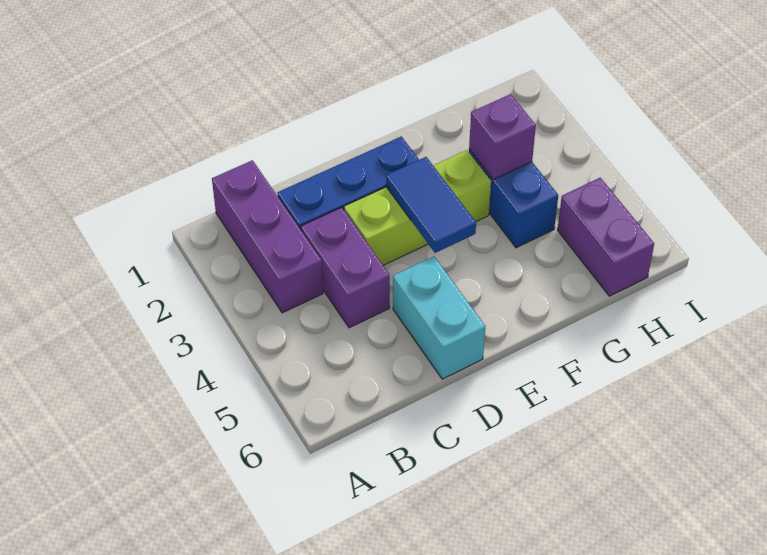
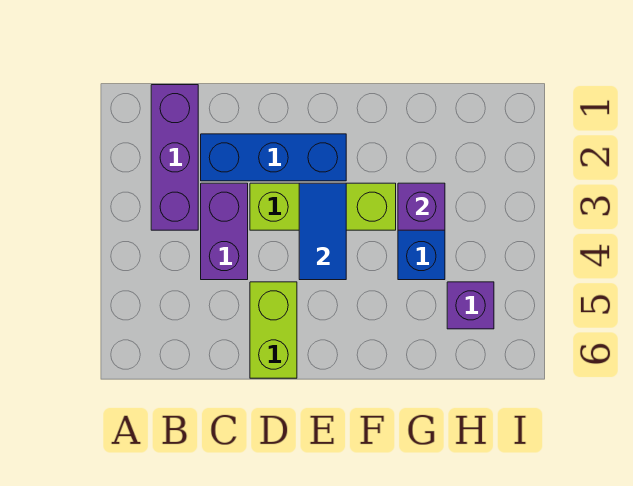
cyan 1x2 brick [393,256,485,379] -> lime 1x2 brick [250,282,297,378]
purple 1x2 brick [558,178,654,296] -> purple 1x1 brick [447,282,494,329]

